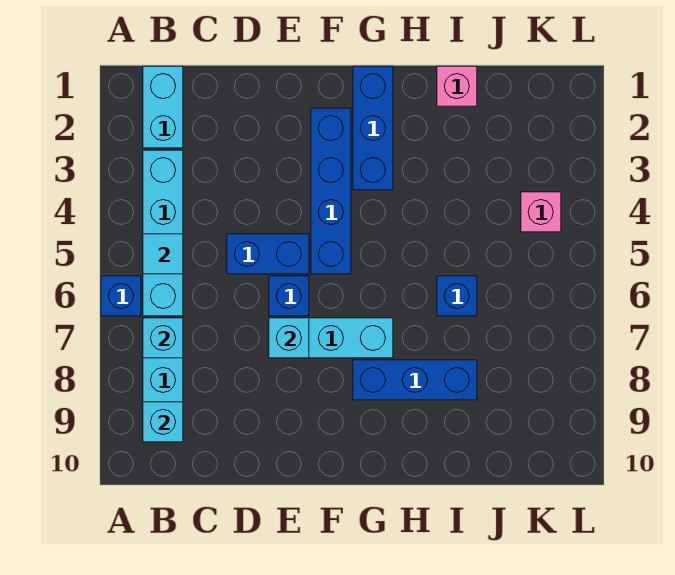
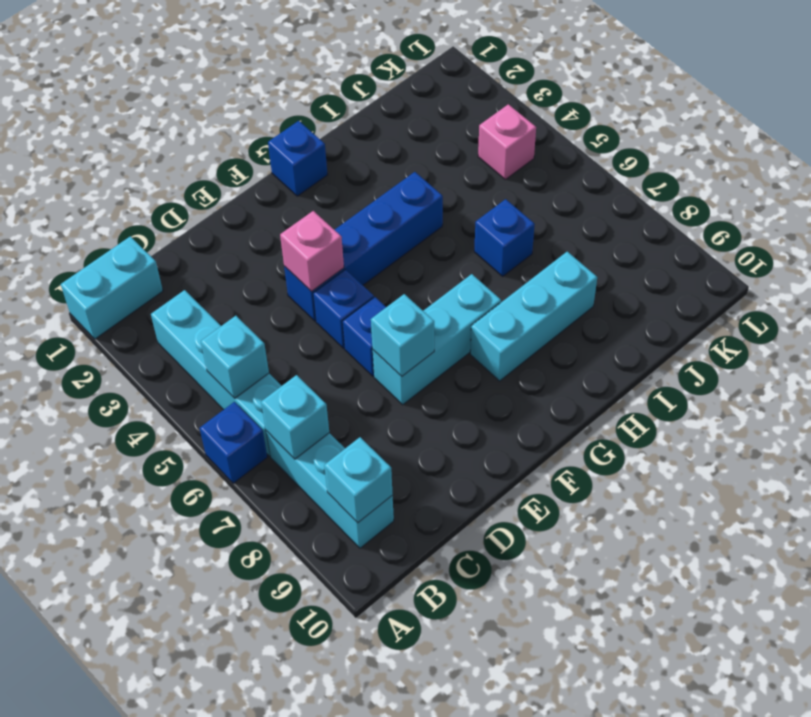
cyan 1x2 brick [143,66,183,148] -> cyan 1x2 brick turned to [61,236,163,339]
cyan 1x1 tile [143,234,183,274] -> cyan 1x1 brick [201,316,269,398]
blue 1x2 brick [227,234,309,274] -> blue 1x1 brick [313,270,374,348]
blue 1x4 brick [311,108,351,274] -> blue 1x4 brick turned to [284,172,443,321]
blue 1x3 brick [353,66,393,190] -> blue 1x1 brick [268,121,327,196]
blue 1x3 brick [353,360,477,400] -> cyan 1x3 brick [470,252,597,381]
pink 1x1 brick [437,66,477,106] -> pink 1x1 brick moved to [280,211,344,291]

